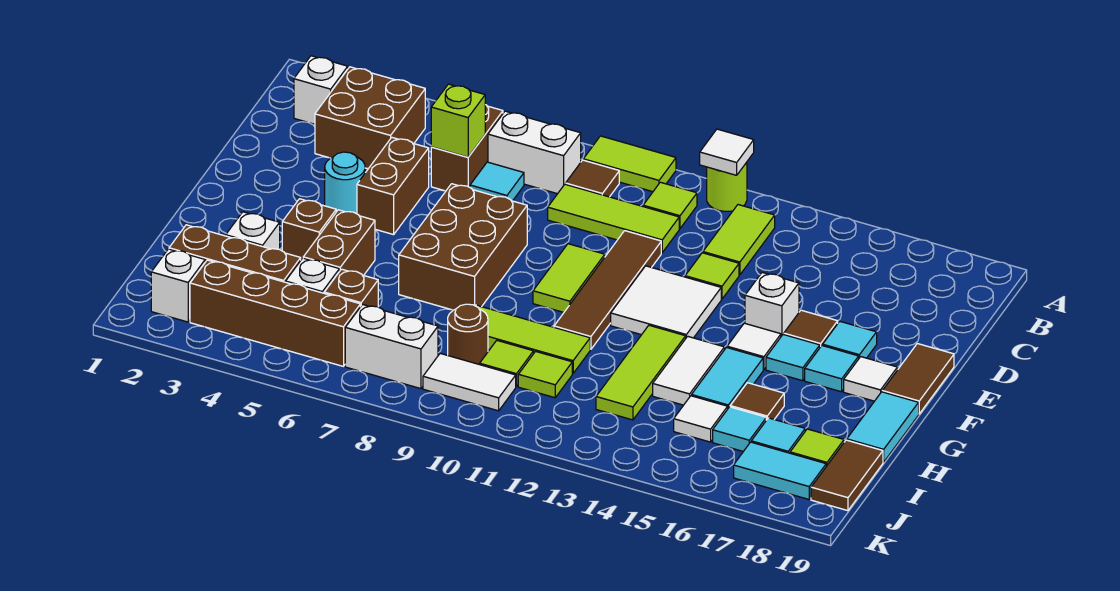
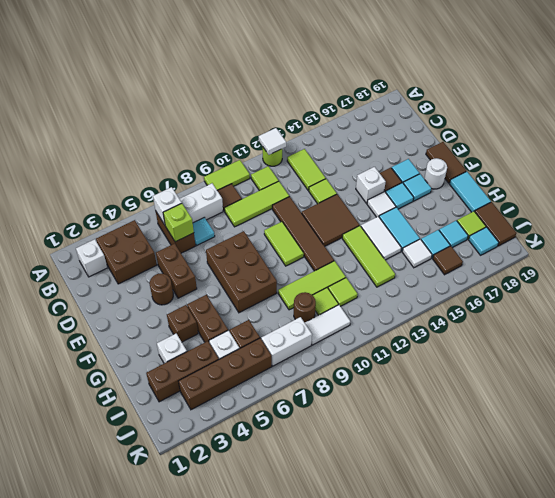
cyan 1x1 round brick [325,152,365,214] -> brown 1x1 round brick [150,274,173,305]
white 2x2 tile [611,266,721,338] -> brown 2x2 tile [302,194,360,246]
white 1x1 tile [844,357,898,401] -> white 1x1 round brick [424,158,447,189]
brown 1x1 tile [730,383,784,420] -> brown 1x1 tile moved to [433,246,463,275]
white 1x1 brick [151,249,205,322] -> white 1x1 brick moved to [153,187,182,225]
cyan 1x2 tile [734,442,826,499] -> cyan 1x1 tile [469,227,499,255]

